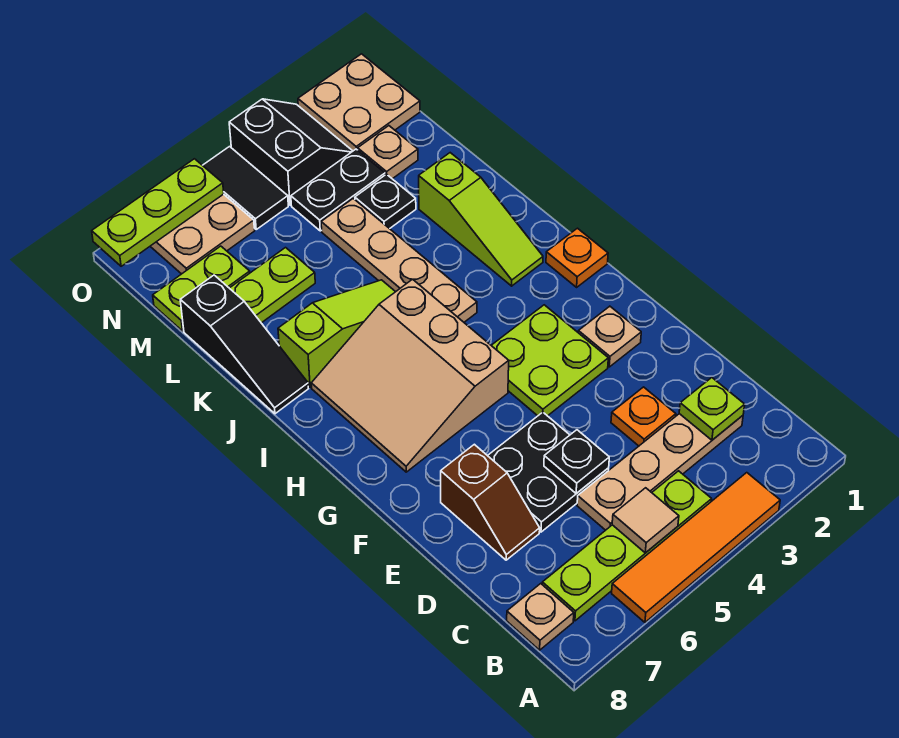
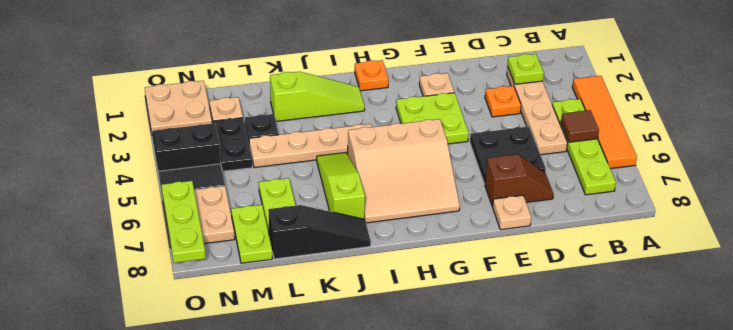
tan 1x1 tile [612,488,679,553] -> brown 1x1 tile [561,110,599,142]
tan 1x1 plate [507,584,574,650] -> tan 1x1 plate moved to [492,195,531,230]
black 1x1 plate [544,430,609,493] -> none

